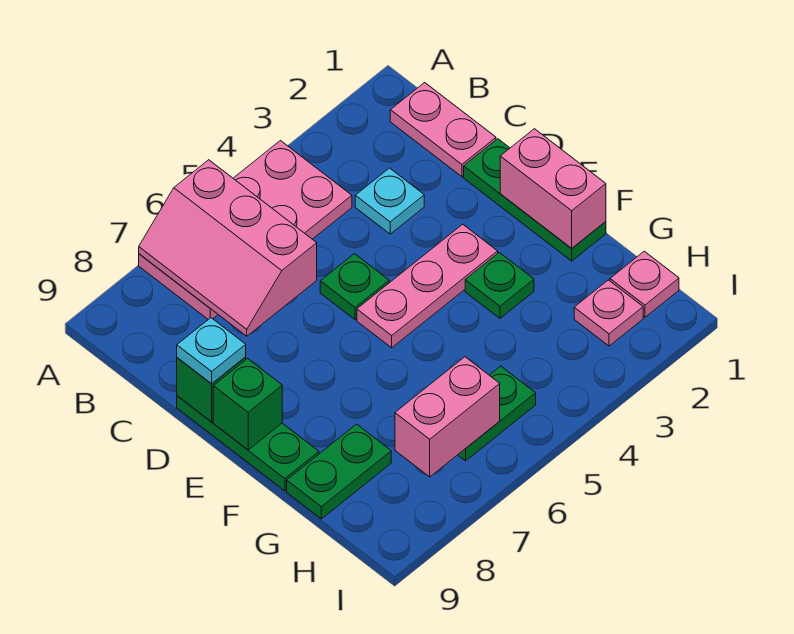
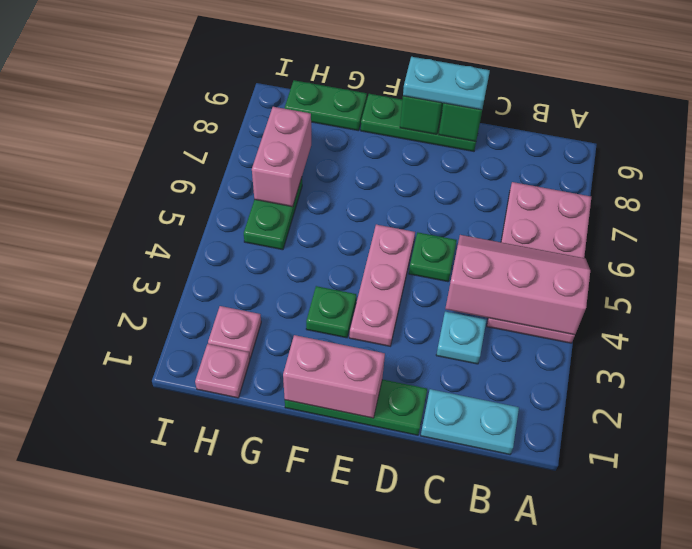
pink 2x3 slope [139,160,317,336] -> pink 2x3 slope moved to [445,235,590,335]
pink 1x2 plate [390,83,496,177] -> cyan 1x2 plate [421,389,519,454]
cyan 1x1 plate [177,318,246,384] -> cyan 1x2 plate [403,57,490,110]
green 1x2 plate [287,424,391,519] -> green 1x2 plate turned to [285,80,367,131]

